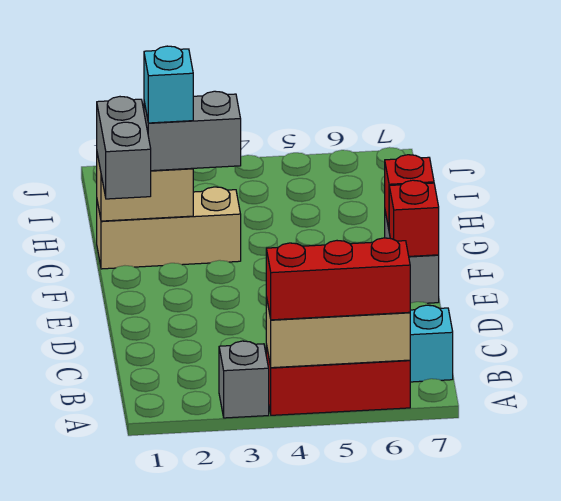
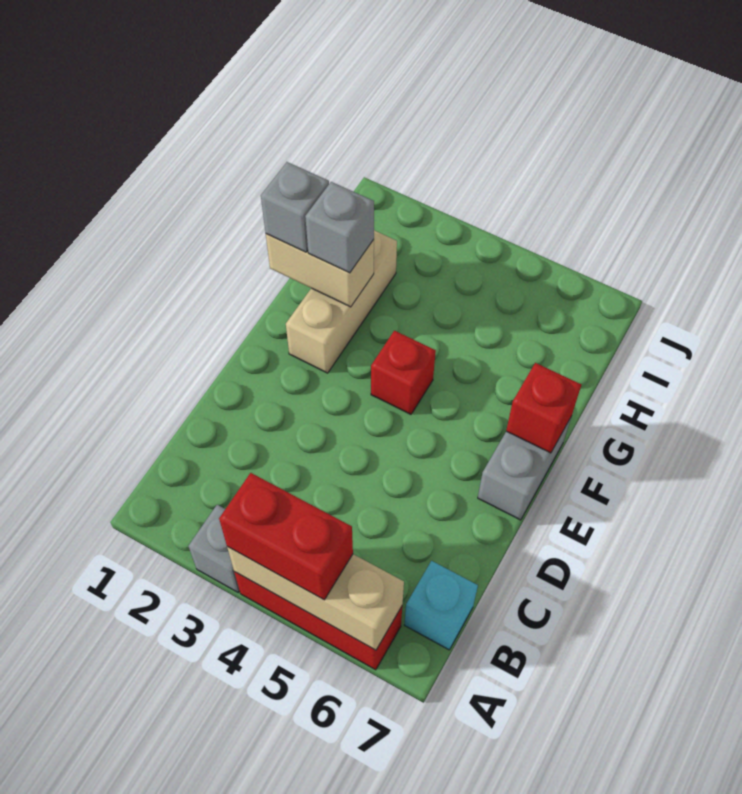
red 1x3 brick [266,238,410,320] -> red 1x2 brick [219,473,353,600]
red 1x1 brick [389,180,439,256] -> red 1x1 brick moved to [371,331,436,414]
grey 1x2 brick [97,97,151,199] -> grey 1x1 brick [261,162,329,252]
tan 1x3 brick [97,187,241,269] -> tan 1x3 brick turned to [286,230,397,373]
grey 1x2 brick [144,91,241,171] -> grey 1x1 brick [305,182,374,273]
cyan 1x1 brick [144,46,193,123] -> none

